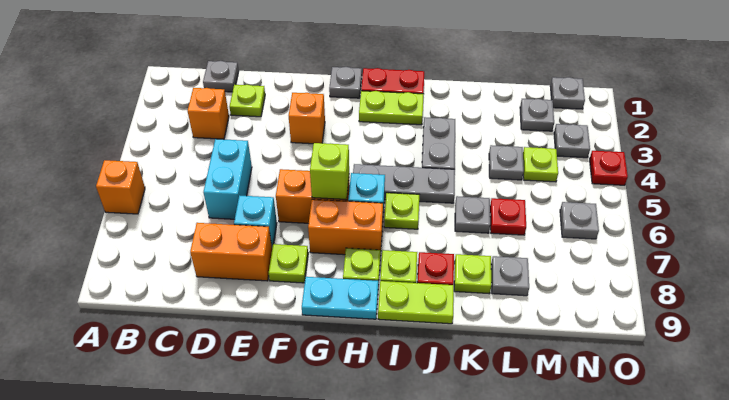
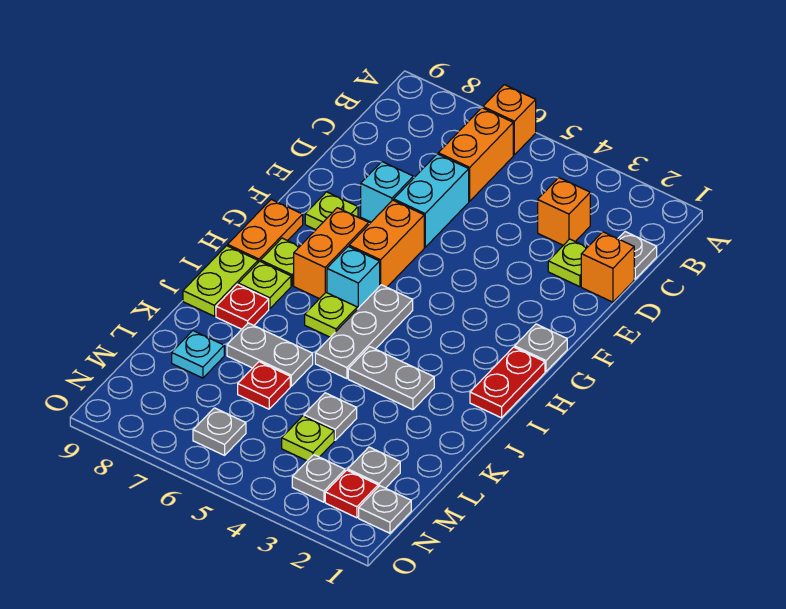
cyan 1x2 brick [204,139,252,219] -> cyan 1x2 brick turned to [394,154,469,247]
orange 1x2 brick [190,223,272,281] -> orange 1x2 brick moved to [438,108,513,201]
orange 1x1 brick [289,93,325,144] -> orange 1x1 brick moved to [581,232,634,302]
lime 1x1 brick [310,143,349,200] -> none
cyan 1x2 plate [302,277,378,319] -> orange 1x2 plate [228,199,303,262]
lime 1x2 plate [359,91,424,125] -> none
grey 1x1 plate [455,196,490,233] -> grey 1x2 plate [227,323,313,386]
lime 1x1 plate [454,254,491,294] -> none
grey 1x1 plate [491,256,529,296] -> cyan 1x1 plate [172,331,224,378]
red 1x1 plate [590,151,628,185] -> red 1x1 plate moved to [325,470,378,518]

